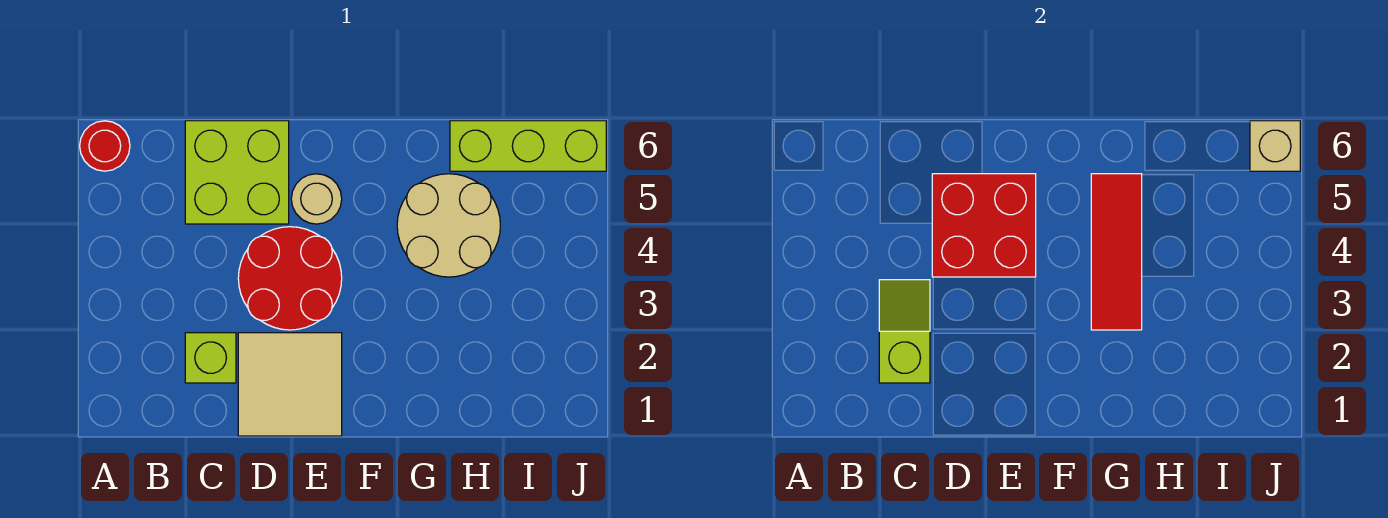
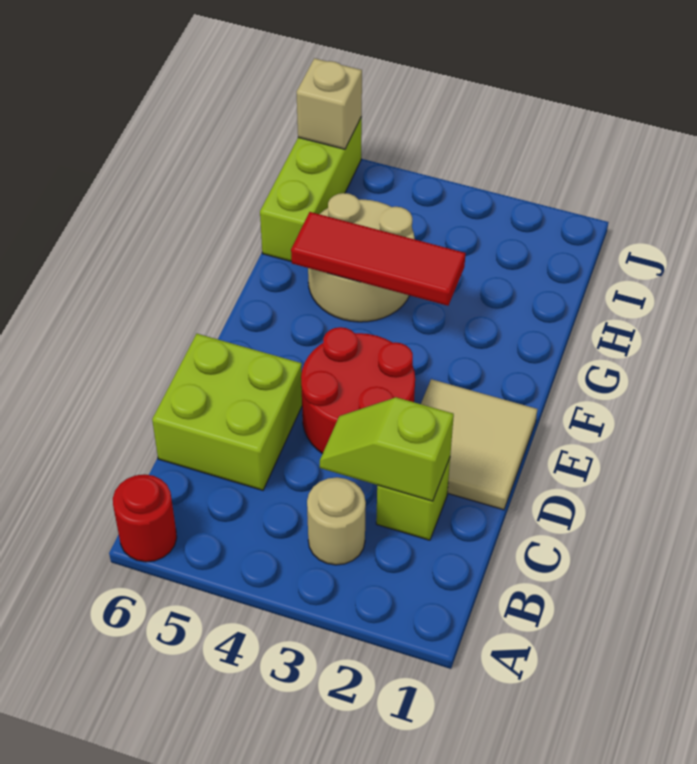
red 2x2 brick [932,174,1036,277] -> none
tan 1x1 round brick [291,174,342,224] -> tan 1x1 round brick moved to [307,477,366,565]

